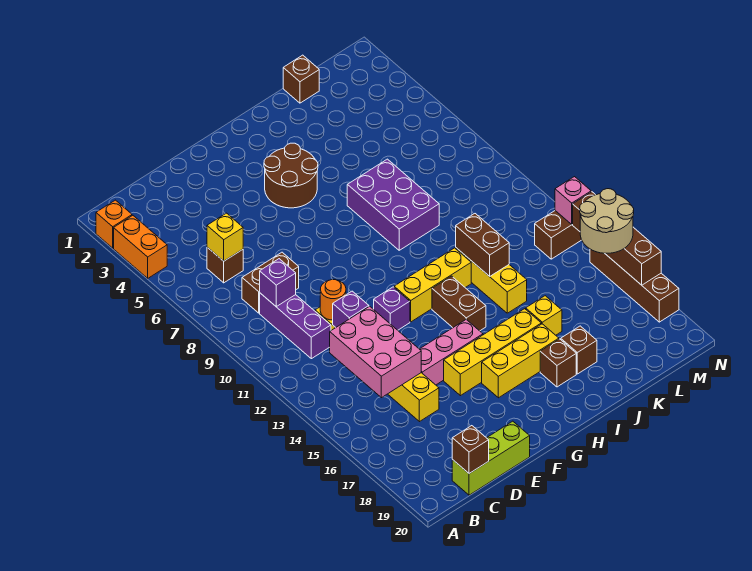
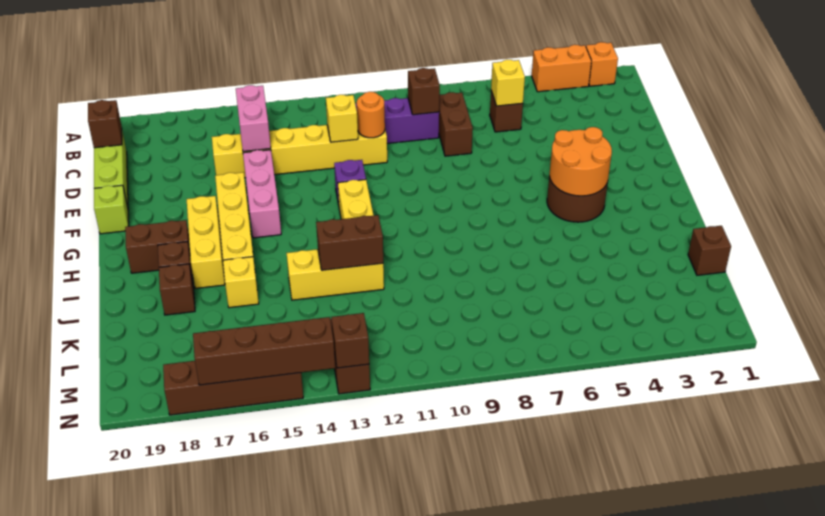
purple 1x1 brick [260,259,296,306] -> brown 1x1 brick [408,68,440,115]
pink 2x3 brick [330,306,421,398] -> pink 1x2 brick [236,85,271,151]
purple 1x1 brick [333,291,369,328] -> yellow 1x1 brick [326,95,358,142]
none -> lime 1x1 brick [94,185,129,234]
none -> orange 2x2 round brick [550,127,612,196]
brown 1x2 brick [432,276,486,331] -> brown 1x2 brick moved to [125,220,190,273]
purple 2x3 brick [347,159,439,250] -> none
tan 2x2 round brick [580,189,634,253] -> none
pink 1x1 brick [555,177,591,224] -> brown 1x1 brick [331,313,369,368]

